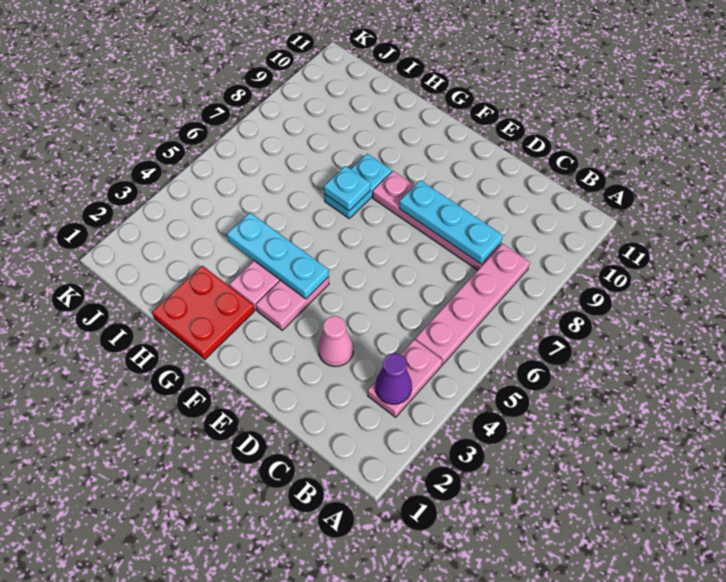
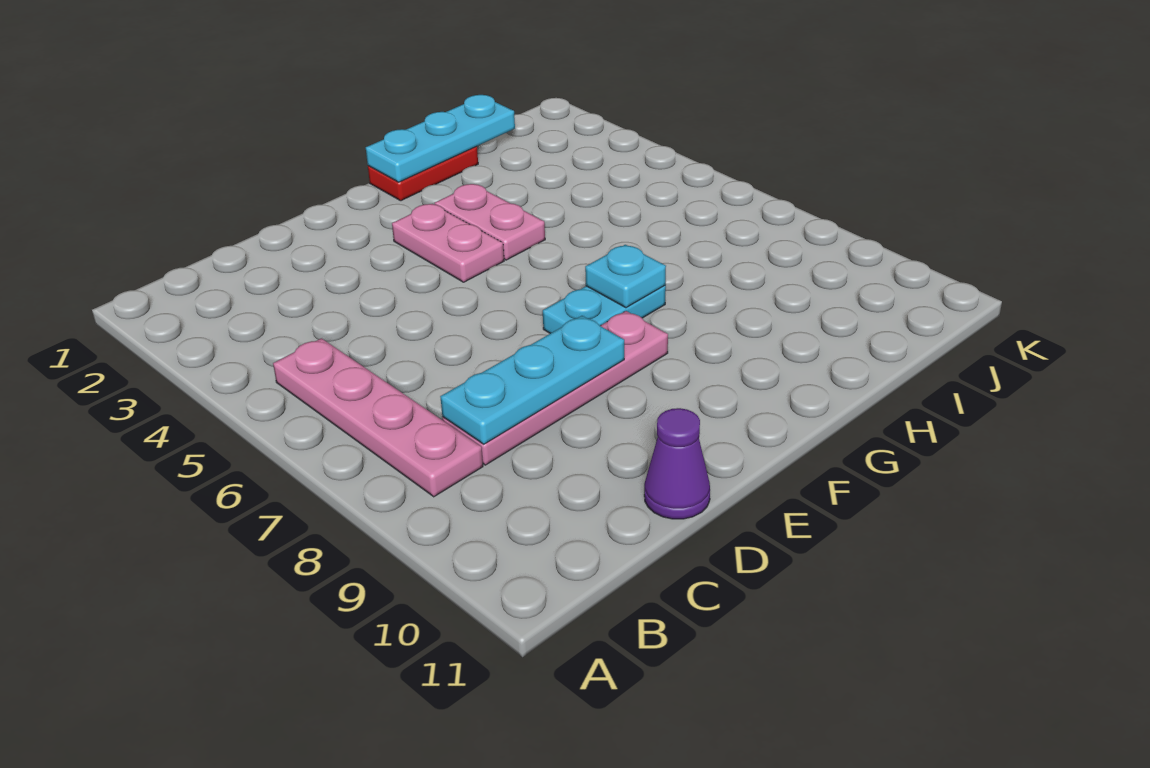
pink 1x2 plate [368,340,442,417] -> none
purple 1x1 cone [375,353,412,404] -> purple 1x1 cone moved to [644,408,710,519]
pink 1x1 cone [318,316,353,367] -> none
cyan 1x3 plate [227,213,329,299] -> cyan 1x3 plate moved to [366,95,515,182]
red 2x2 plate [152,266,254,359] -> red 1x2 plate [368,146,478,201]
cyan 1x2 plate [324,154,392,218] -> cyan 1x2 plate turned to [543,286,666,334]

